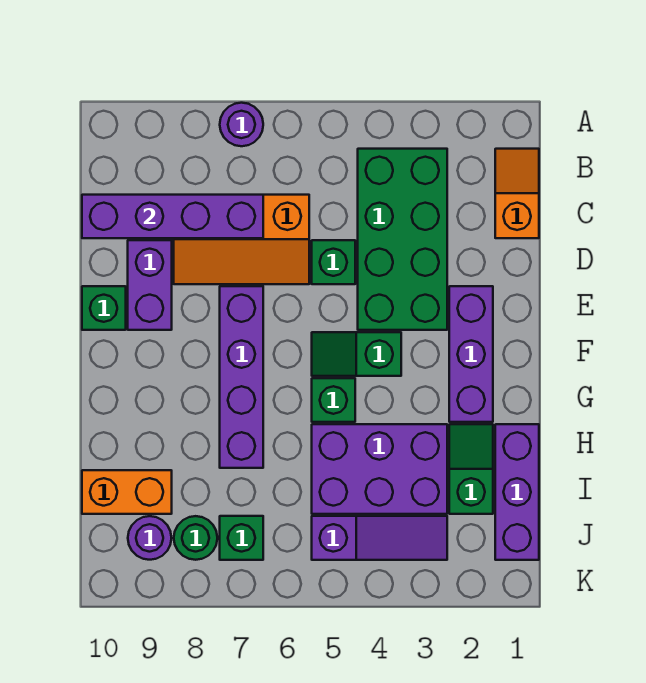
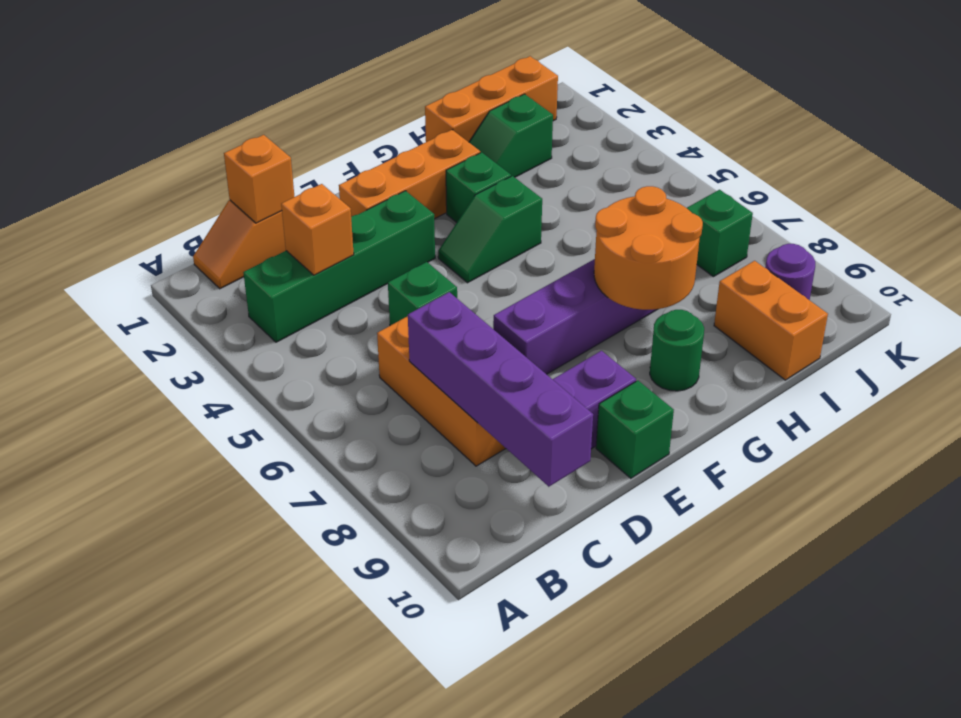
purple 1x1 round brick [220,103,263,146] -> none
green 2x4 brick [358,149,447,330] -> green 1x4 brick [243,191,435,342]
none -> orange 1x1 brick [224,135,294,223]
none -> orange 1x1 brick [281,184,354,275]
purple 1x3 brick [449,286,493,422] -> orange 1x3 brick [339,130,480,219]
green 1x2 slope [312,332,401,376] -> green 1x2 slope turned to [438,176,542,283]
green 1x1 brick [312,378,355,422] -> green 1x1 brick moved to [446,152,511,222]
none -> orange 2x2 round brick [594,186,703,310]
purple 1x3 brick [495,424,539,560] -> orange 1x3 brick [425,56,558,142]
purple 2x3 brick [312,424,447,514] -> none
purple 1x3 slope [312,516,447,560] -> none
green 1x1 round brick [174,516,217,560] -> green 1x1 round brick moved to [650,310,704,391]

